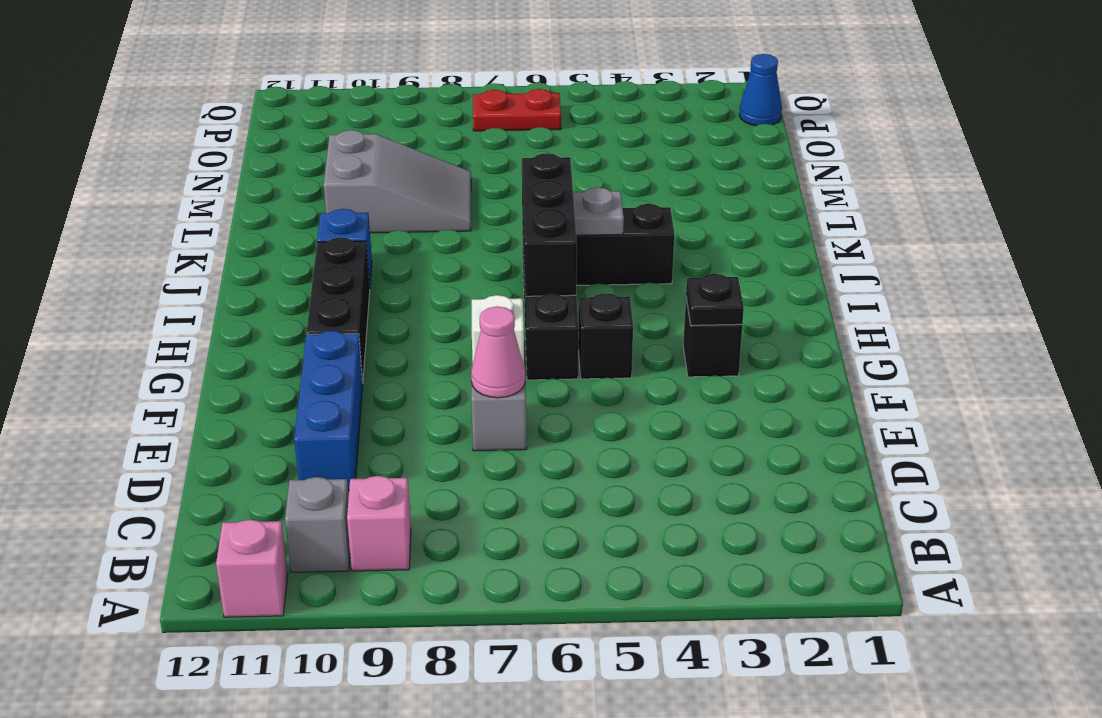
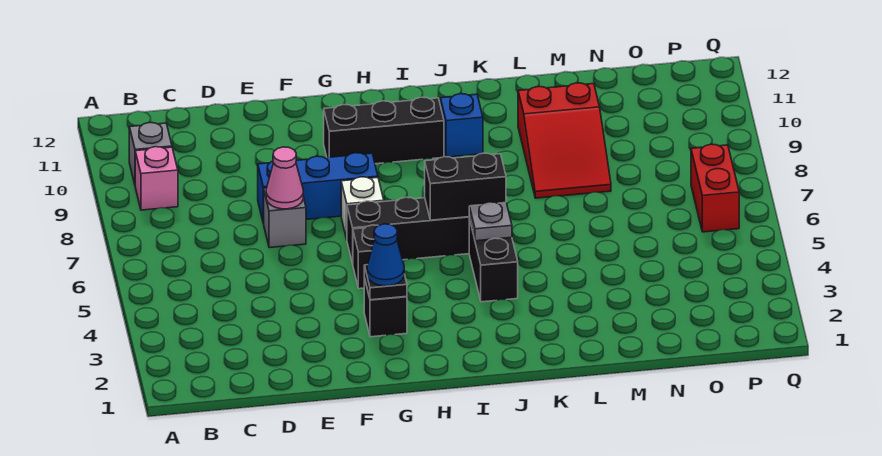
pink 1x1 brick [216,520,288,617] -> none
blue 1x3 brick [294,331,363,491] -> blue 1x3 brick moved to [258,153,378,223]
black 1x3 brick [522,153,577,296] -> black 1x2 brick [425,153,506,220]
grey 2x3 slope [324,130,471,233] -> red 2x3 slope [518,83,611,198]
blue 1x1 cone [739,54,782,126] -> blue 1x1 cone moved to [367,224,404,286]
red 1x2 plate [473,89,561,131] -> red 1x2 brick [691,144,739,232]

